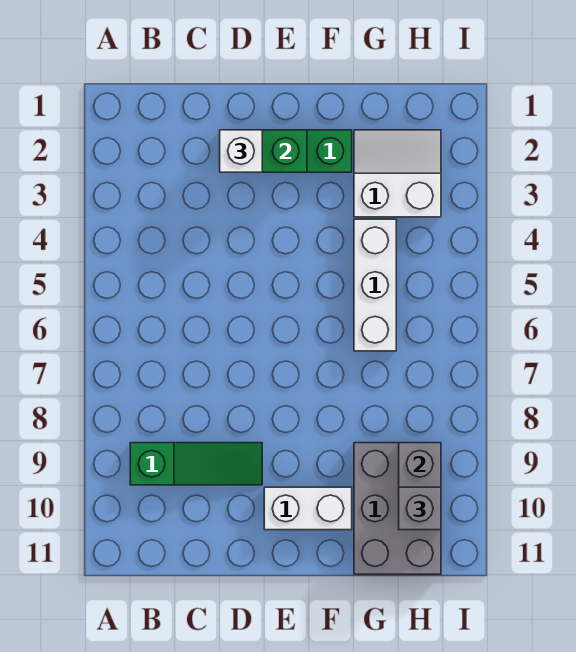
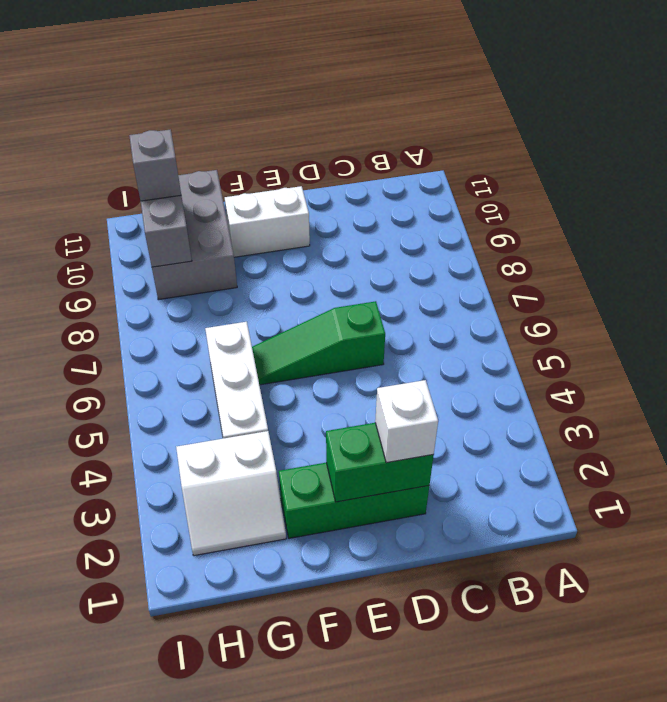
green 1x3 slope [130,443,262,485] -> green 1x3 slope moved to [252,301,385,385]

